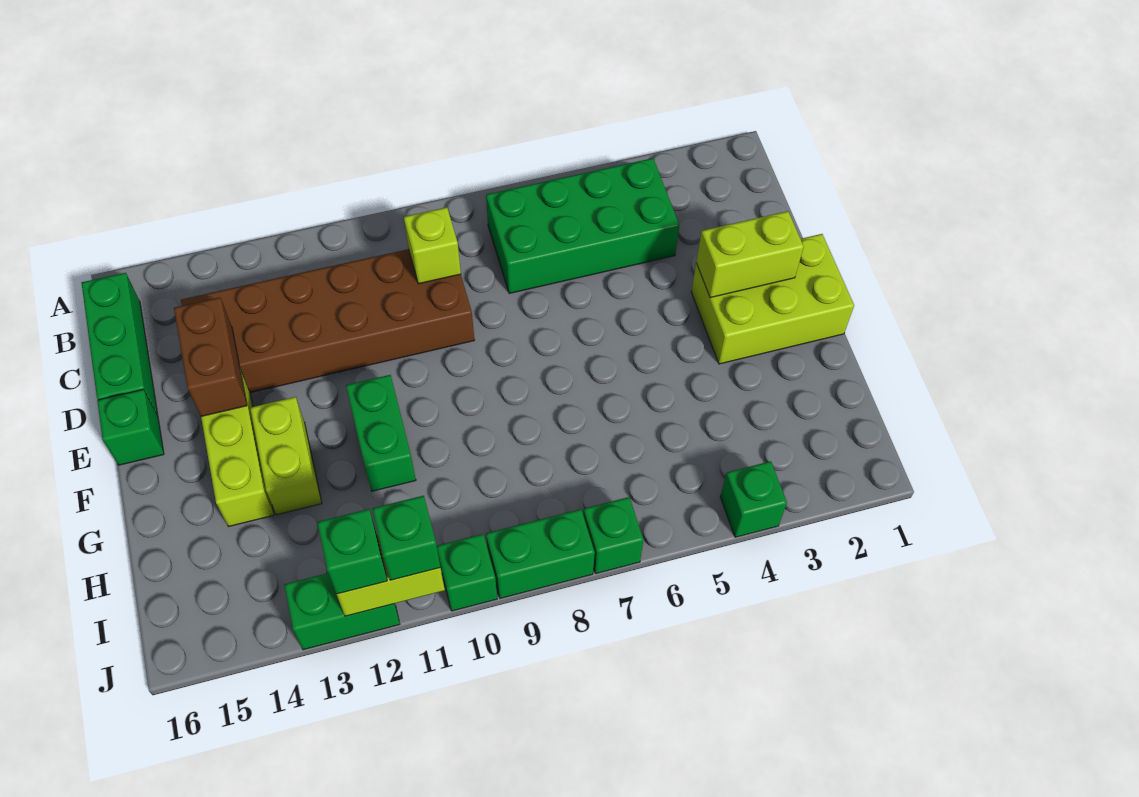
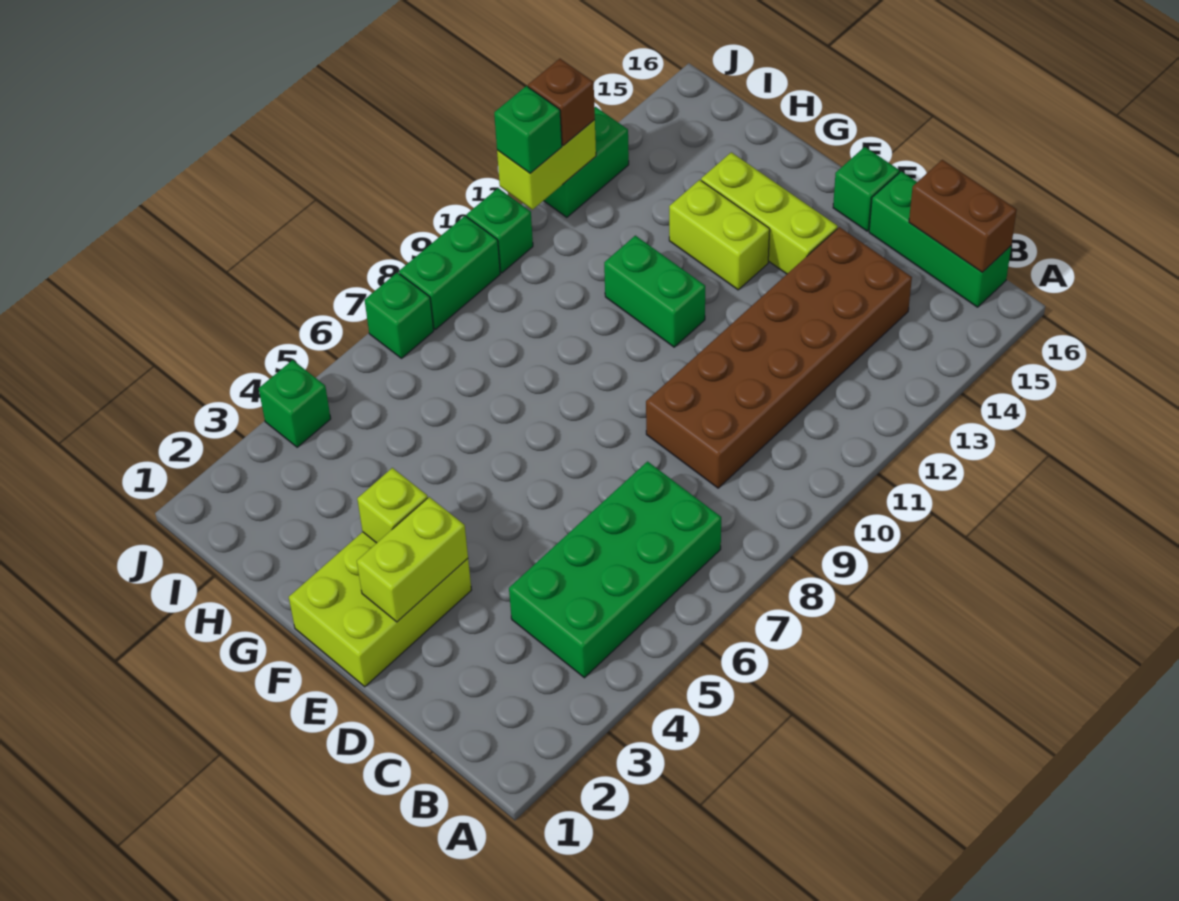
lime 1x1 brick [404,207,461,284] -> lime 1x1 brick moved to [357,468,428,543]
brown 1x2 brick [174,298,247,416] -> brown 1x2 brick moved to [909,160,1017,272]
green 1x1 brick [317,509,387,594] -> brown 1x1 brick [528,59,595,145]

